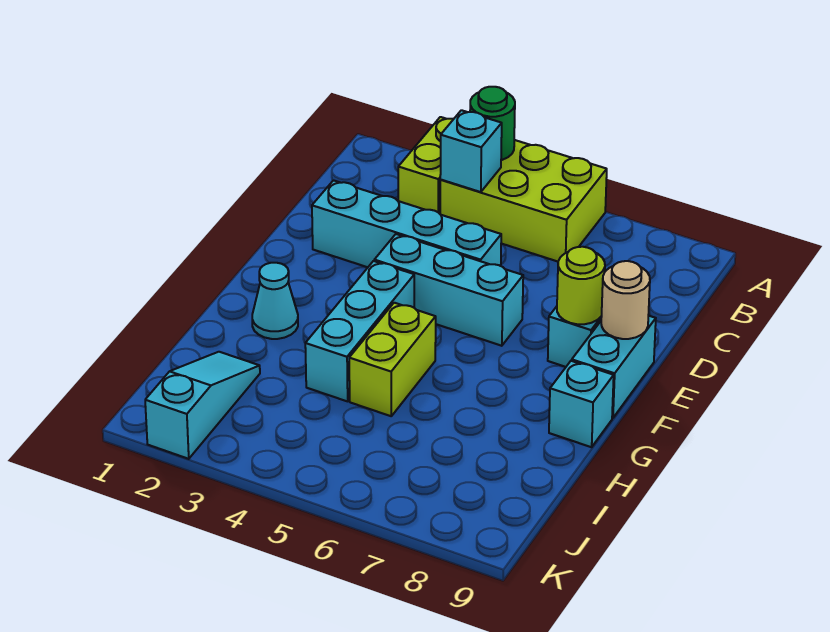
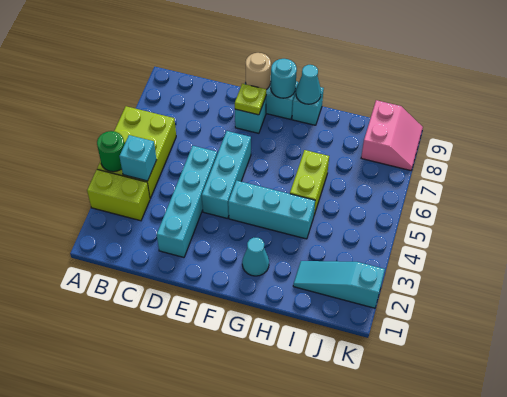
lime 1x1 round brick [557,247,605,324] -> lime 1x1 plate [235,84,266,115]
none -> cyan 1x1 round brick [271,59,297,98]
lime 1x2 brick [349,303,436,416] -> lime 1x2 brick turned to [290,150,329,215]
none -> cyan 1x1 cone [296,65,321,104]
none -> pink 2x2 slope [361,100,423,171]

